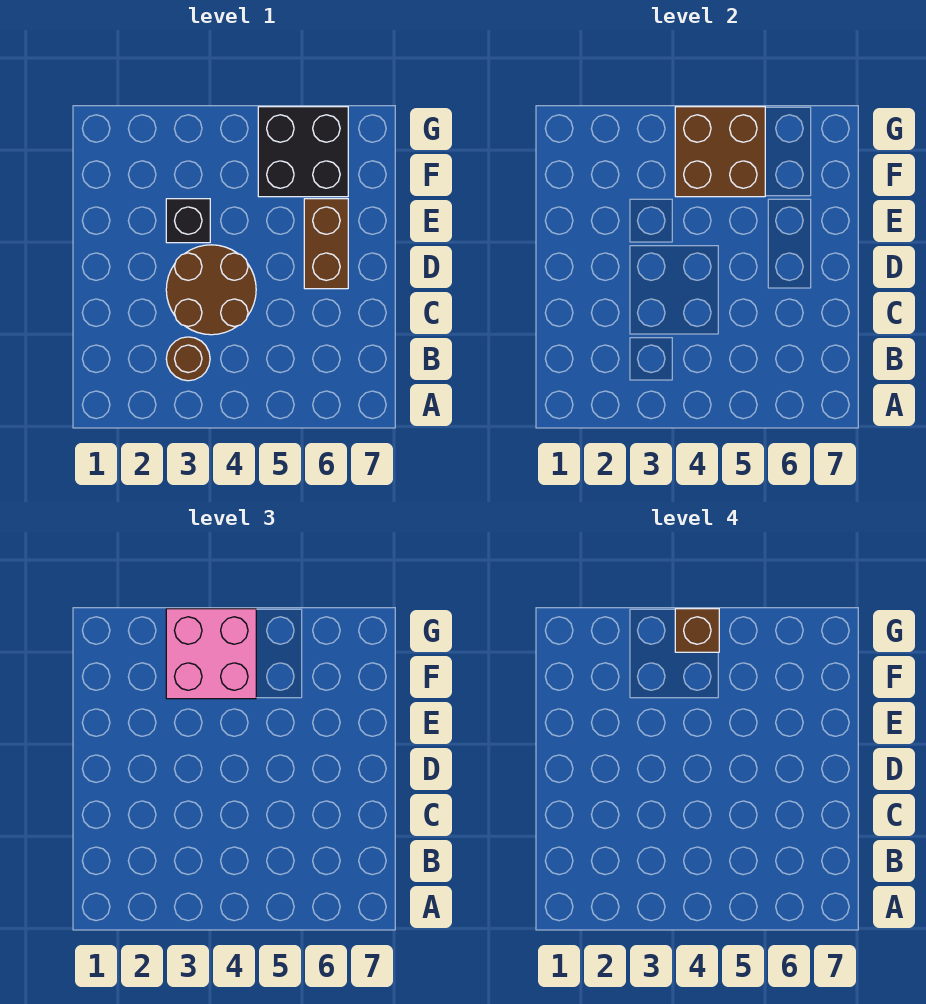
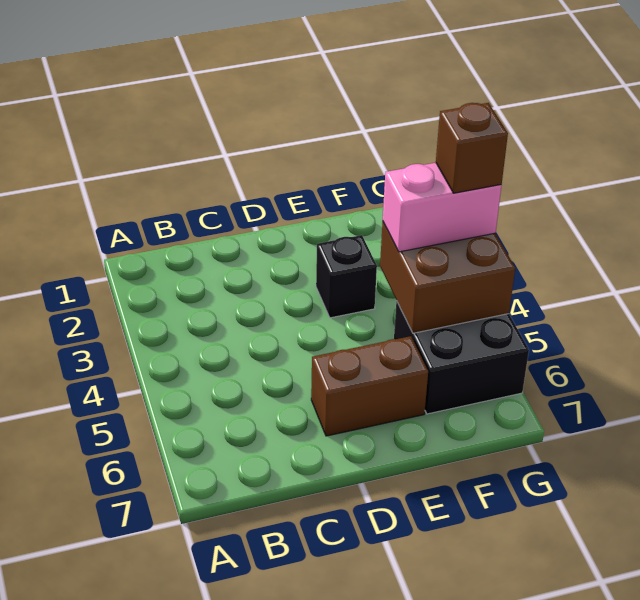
brown 1x1 round brick [166,337,210,381] -> none
brown 2x2 round brick [166,245,256,335] -> none
pink 2x2 brick [166,609,256,699] -> pink 1x2 brick [383,163,502,252]

